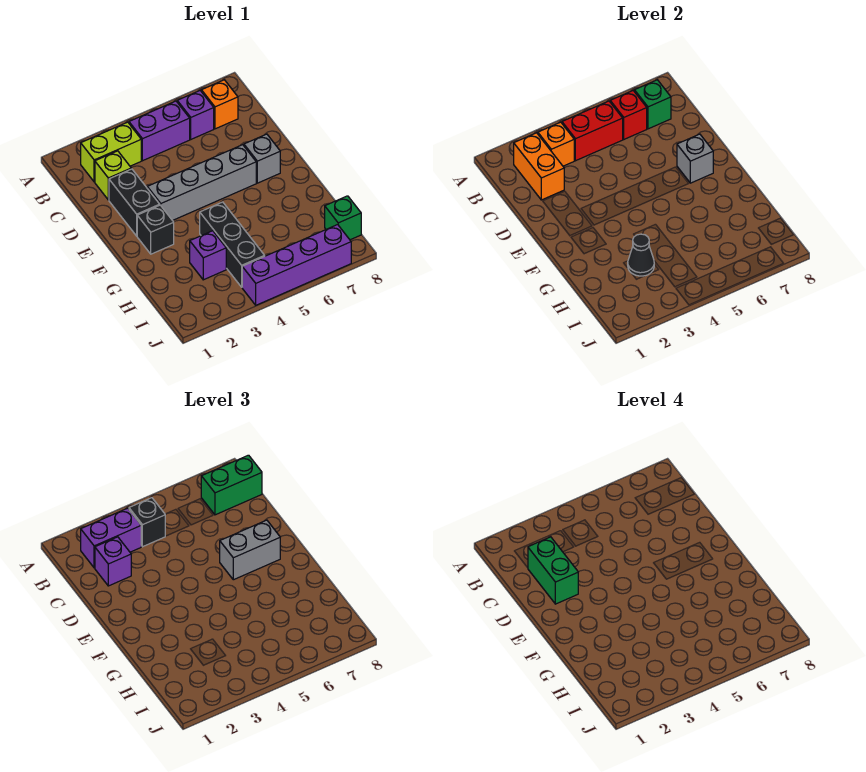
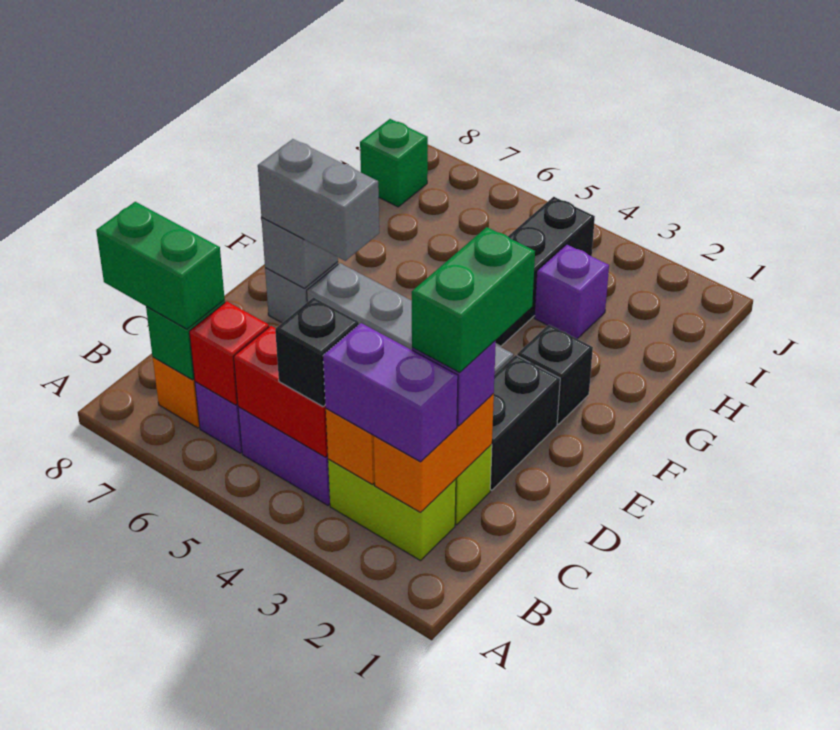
black 1x1 cone [628,234,654,276] -> none
purple 1x4 brick [242,225,351,305] -> none

